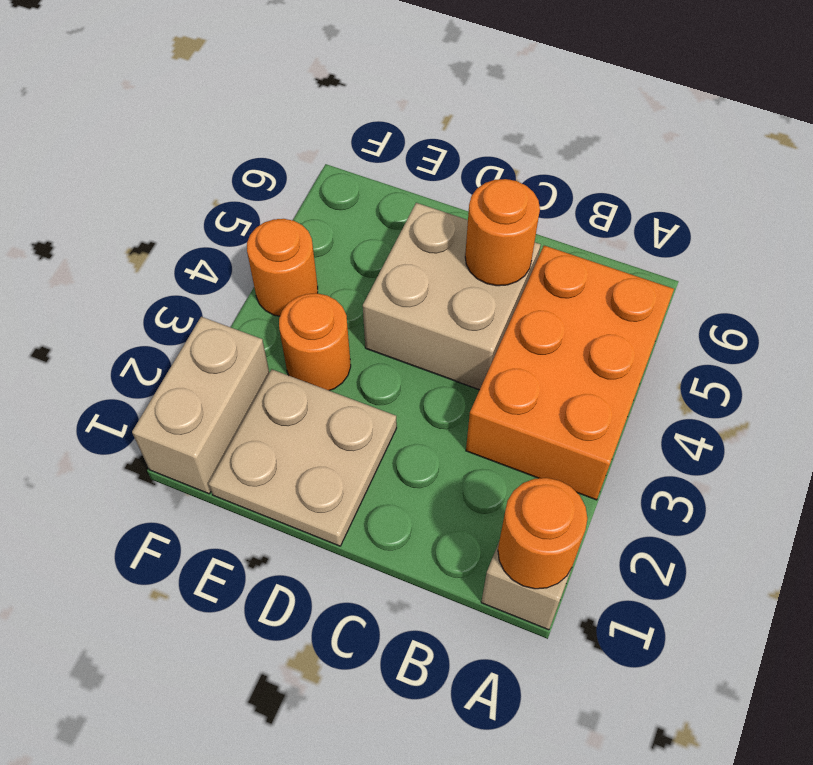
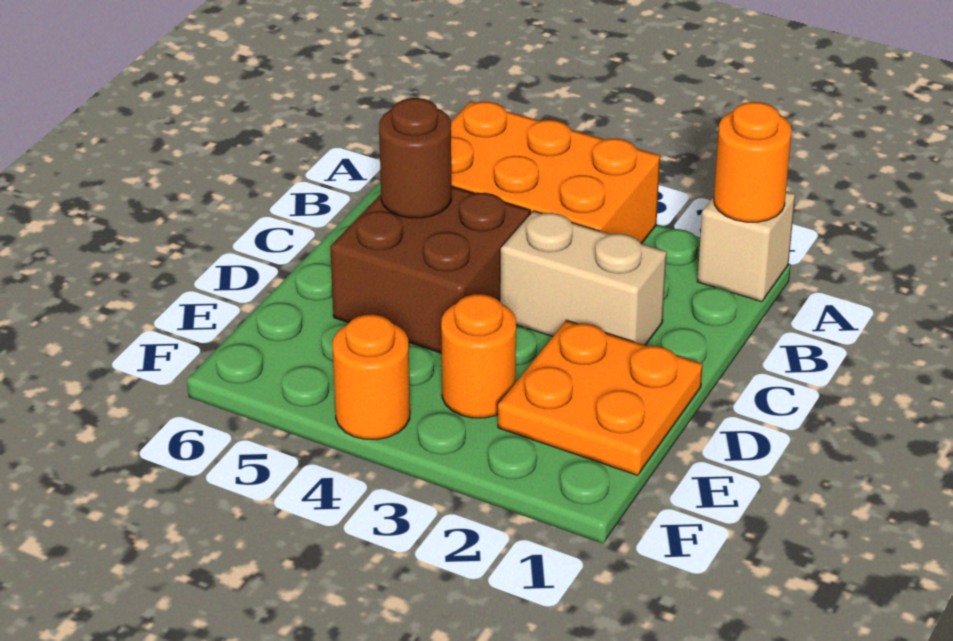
tan 2x2 brick [363,203,541,390] -> brown 2x2 brick [330,186,530,353]
orange 1x1 round brick [465,179,540,286] -> brown 1x1 round brick [379,98,451,218]
tan 2x2 plate [209,369,397,546] -> orange 2x2 plate [498,320,703,475]
tan 1x2 brick [132,317,269,494] -> tan 1x2 brick moved to [500,211,667,345]

